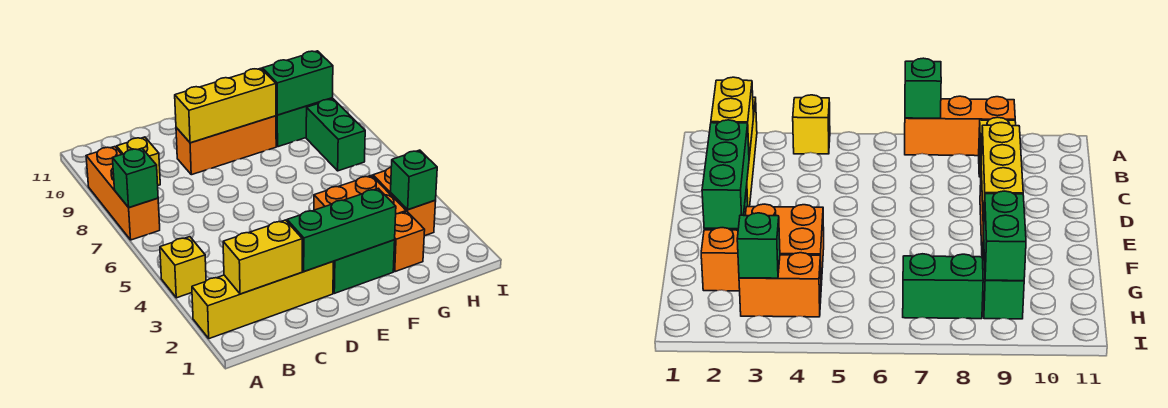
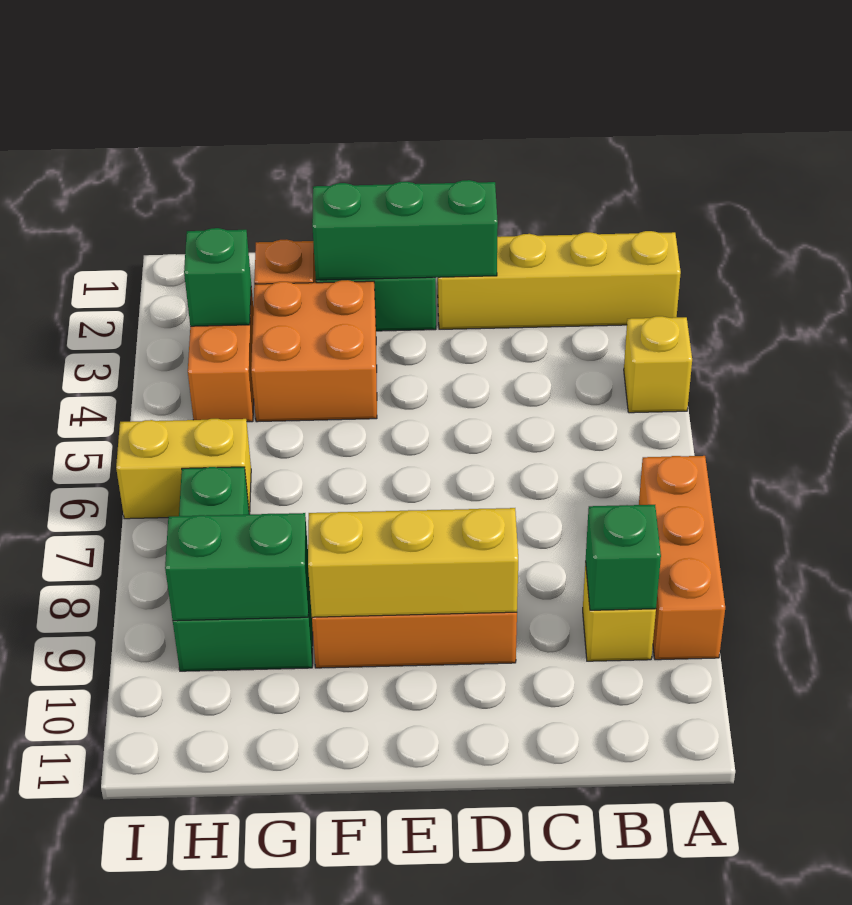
green 1x1 brick [112,148,158,208] -> green 1x1 brick moved to [586,505,661,610]
yellow 1x2 brick [223,220,302,294] -> yellow 1x2 brick moved to [116,419,251,519]

